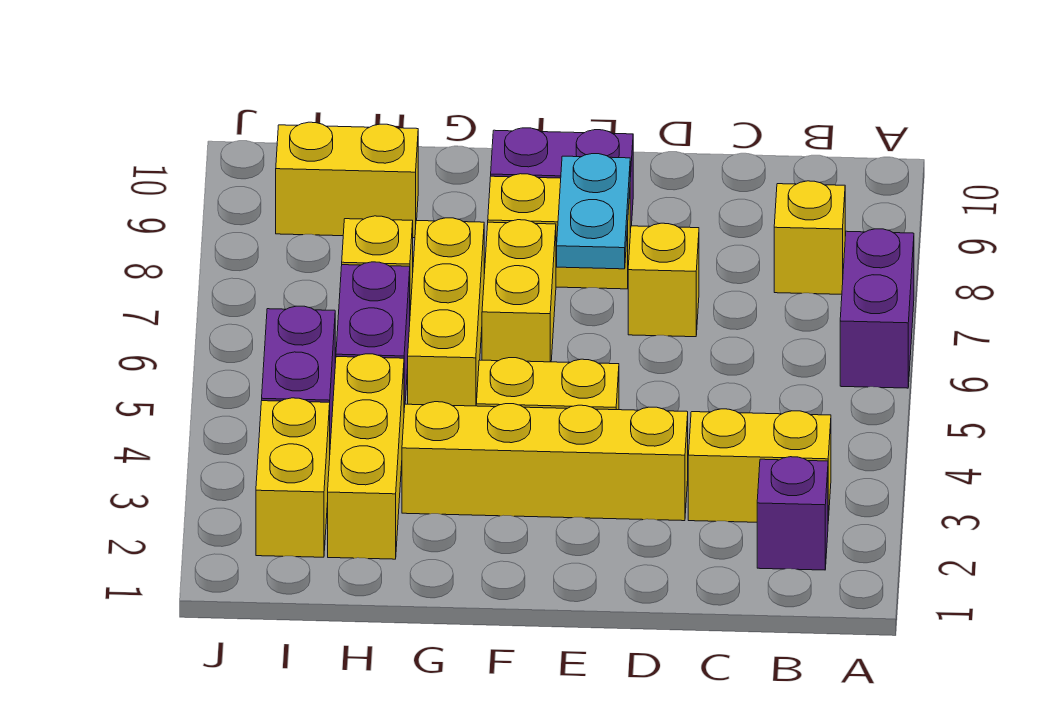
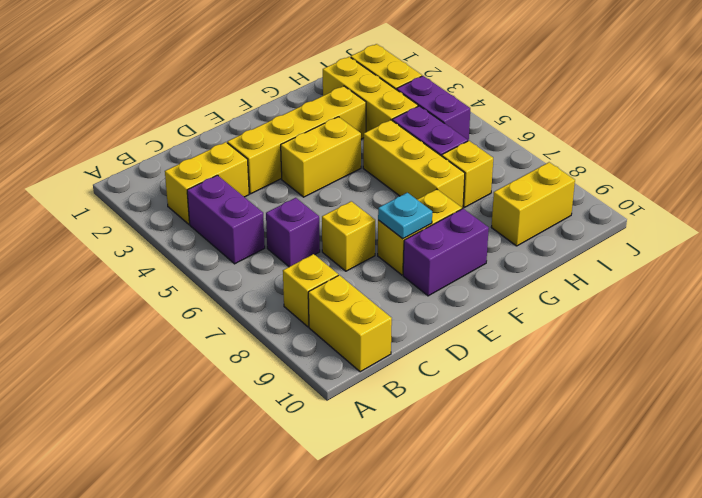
purple 1x2 brick [840,229,914,388] -> purple 1x2 brick moved to [187,175,265,264]
purple 1x1 brick [757,457,828,570] -> purple 1x1 brick moved to [266,198,320,267]
cyan 1x2 plate [557,154,630,269] -> cyan 1x1 plate [378,193,432,239]
yellow 1x2 brick [482,220,556,362] -> yellow 1x2 brick moved to [308,275,392,372]

